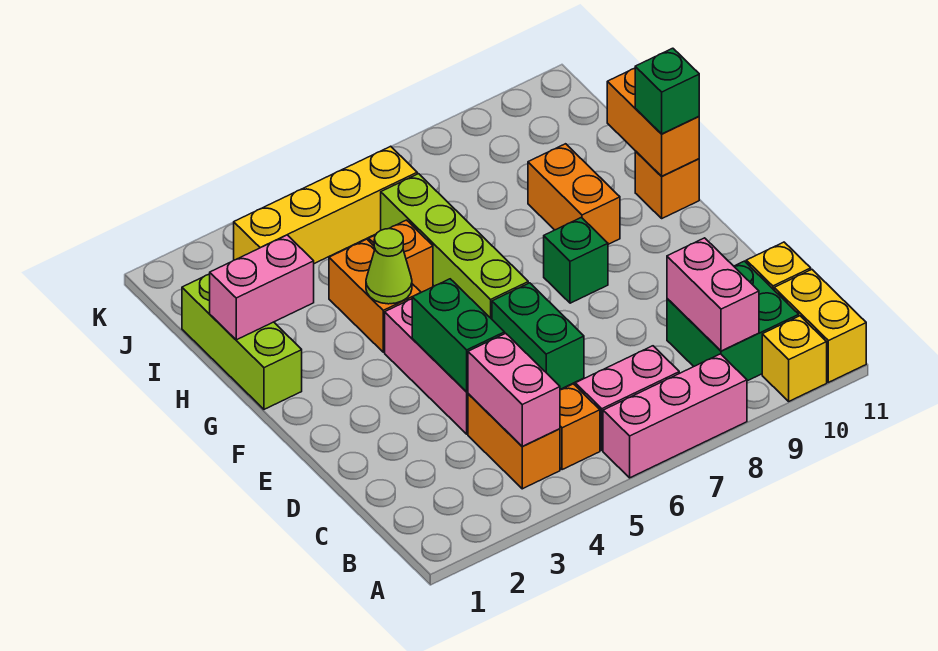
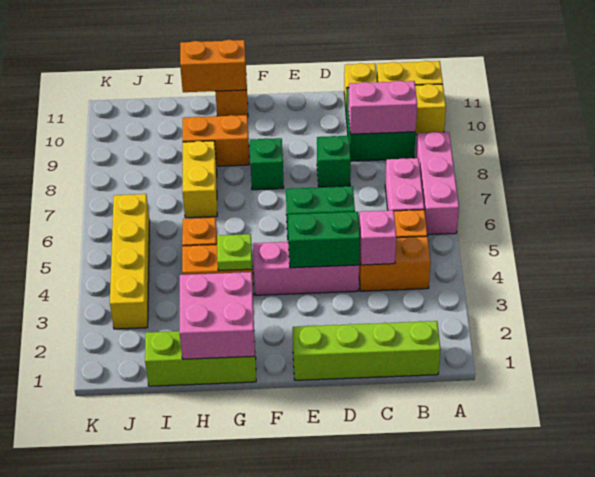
pink 1x2 brick [468,333,560,447] -> pink 1x1 brick [359,210,396,265]
lime 1x4 brick [381,174,528,319] -> lime 1x4 brick moved to [293,321,441,380]
lime 1x1 cone [366,229,412,304] -> lime 1x1 plate [217,234,252,271]
green 1x1 brick [635,48,699,134] -> green 1x1 brick moved to [317,136,351,187]
pink 1x2 brick [210,235,314,340] -> pink 2x2 brick [180,272,255,359]
none -> yellow 1x2 brick [183,141,217,218]

